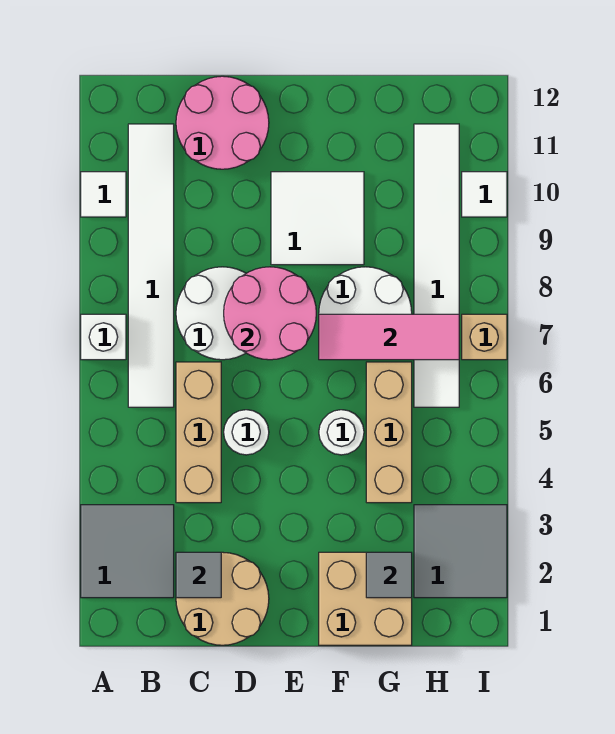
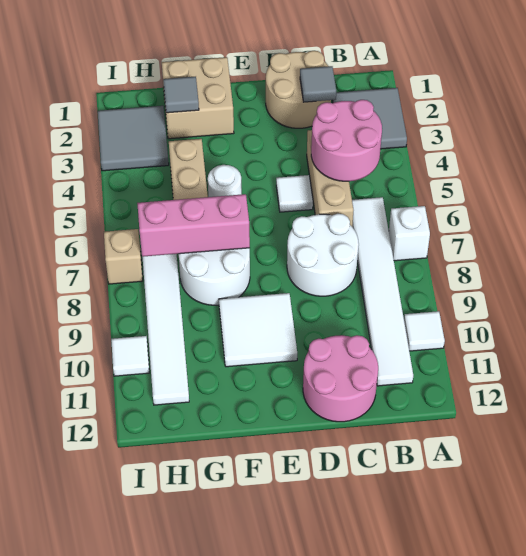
white 1x1 round brick [224,410,269,455] -> white 1x1 tile [276,175,313,212]
pink 2x2 round brick [224,267,316,360] -> pink 2x2 round brick moved to [311,100,382,181]
pink 1x3 tile [319,314,459,360] -> pink 1x3 brick [137,194,250,257]

